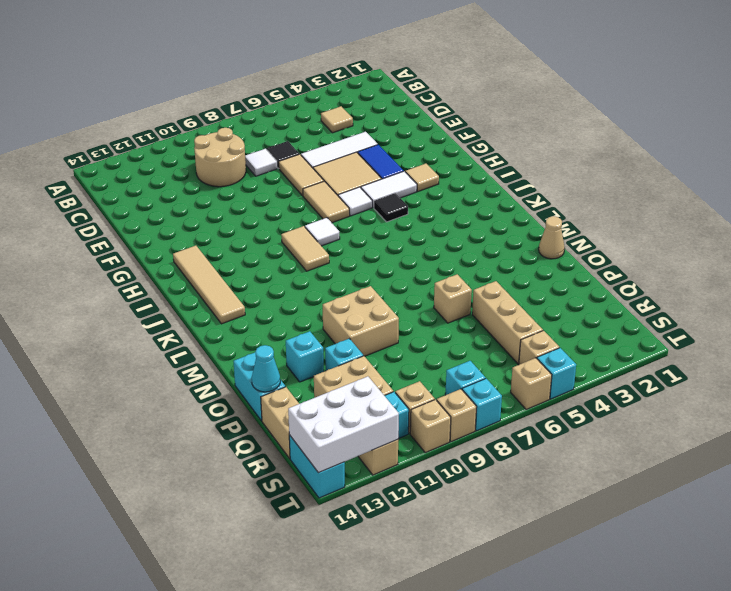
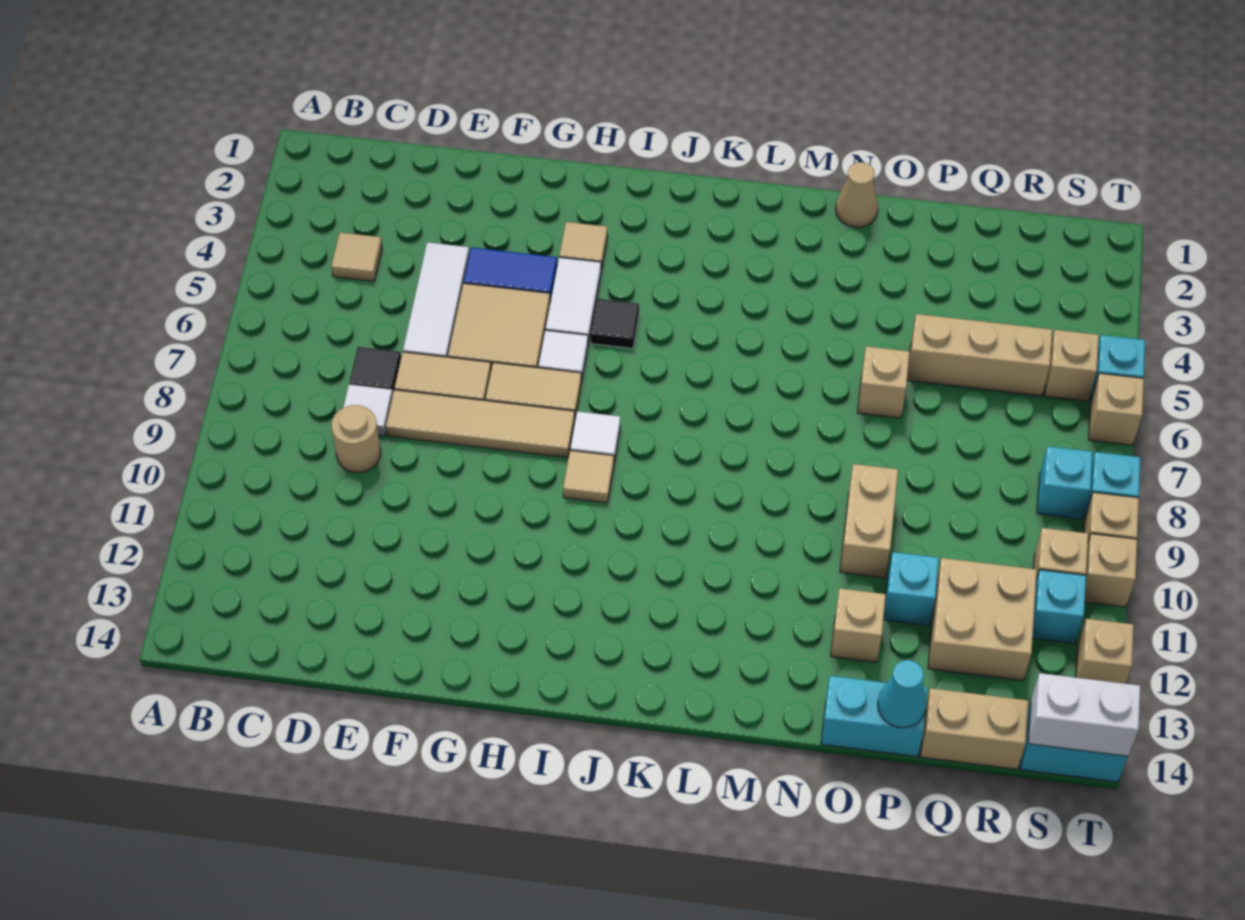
tan 2x2 round brick [194,128,246,187] -> tan 1x1 round brick [331,405,381,472]
tan 1x4 tile [173,246,245,324] -> tan 1x4 tile moved to [386,390,575,458]
tan 1x2 tile [281,226,329,271] -> tan 1x1 tile [563,450,614,503]
tan 2x2 brick [323,286,399,356] -> tan 1x2 brick [840,464,898,578]
cyan 1x1 brick [286,331,324,382] -> tan 1x1 brick [831,589,886,662]
white 2x3 brick [288,376,399,473] -> white 1x2 brick [1028,673,1140,756]

